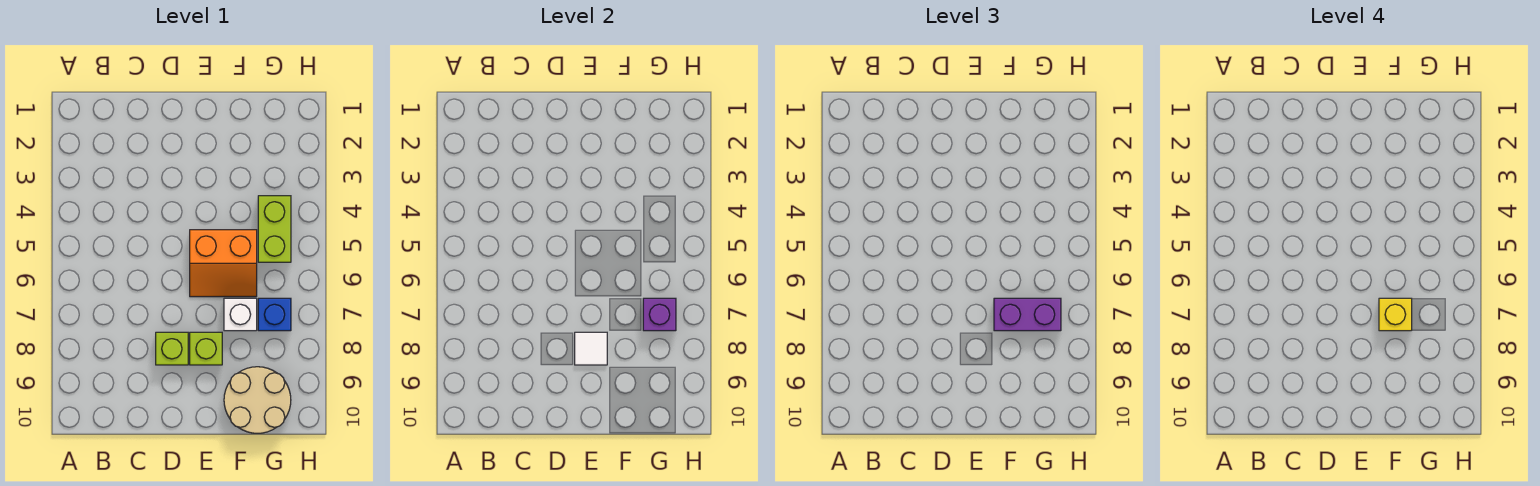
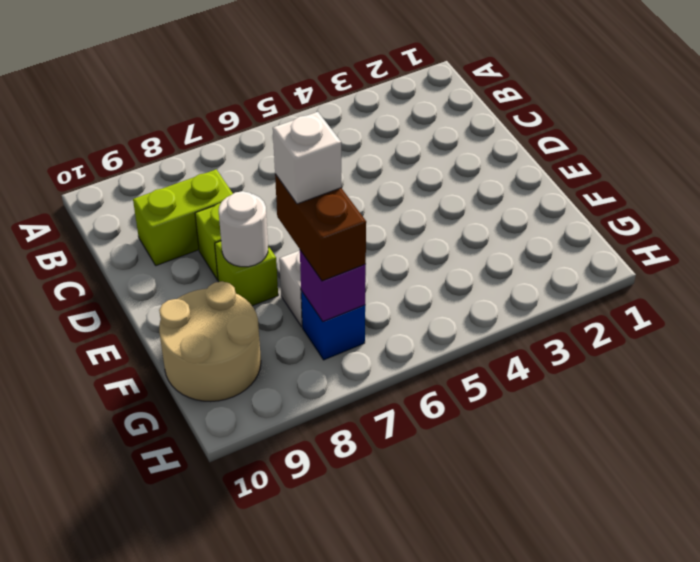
orange 2x2 slope [190,230,257,297] -> none
white 1x1 tile [575,332,607,365] -> white 1x1 round brick [219,191,268,267]
purple 1x2 brick [994,298,1061,331] -> brown 1x2 brick [275,174,366,281]
yellow 1x1 brick [1379,298,1412,331] -> white 1x1 brick [273,112,341,204]
lime 1x2 brick [258,196,291,262] -> lime 1x2 brick moved to [133,169,233,266]

